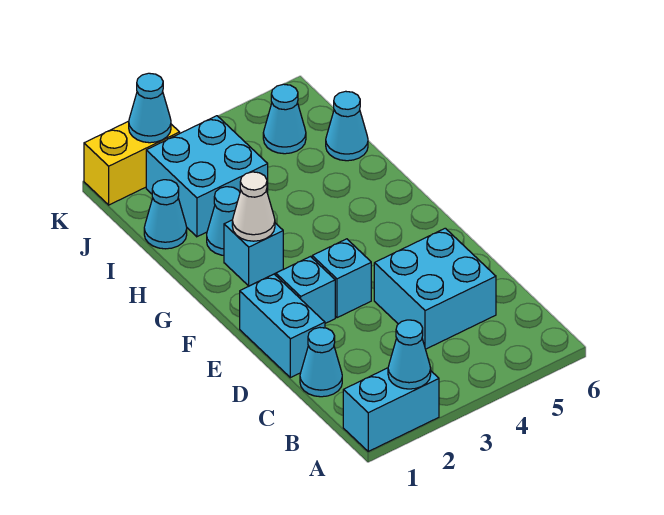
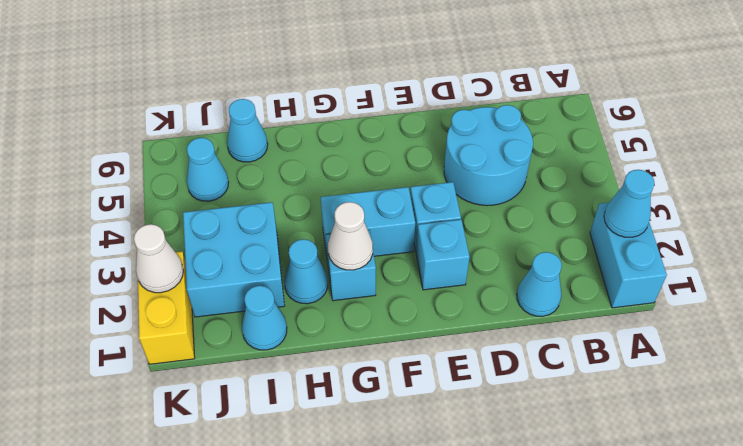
cyan 2x2 brick [374,228,496,349] -> cyan 2x2 round brick [444,105,533,206]
cyan 1x2 brick [240,274,325,378] -> cyan 1x2 brick moved to [321,187,415,256]
cyan 1x1 cone [129,73,171,143] -> white 1x1 cone [134,224,183,293]

